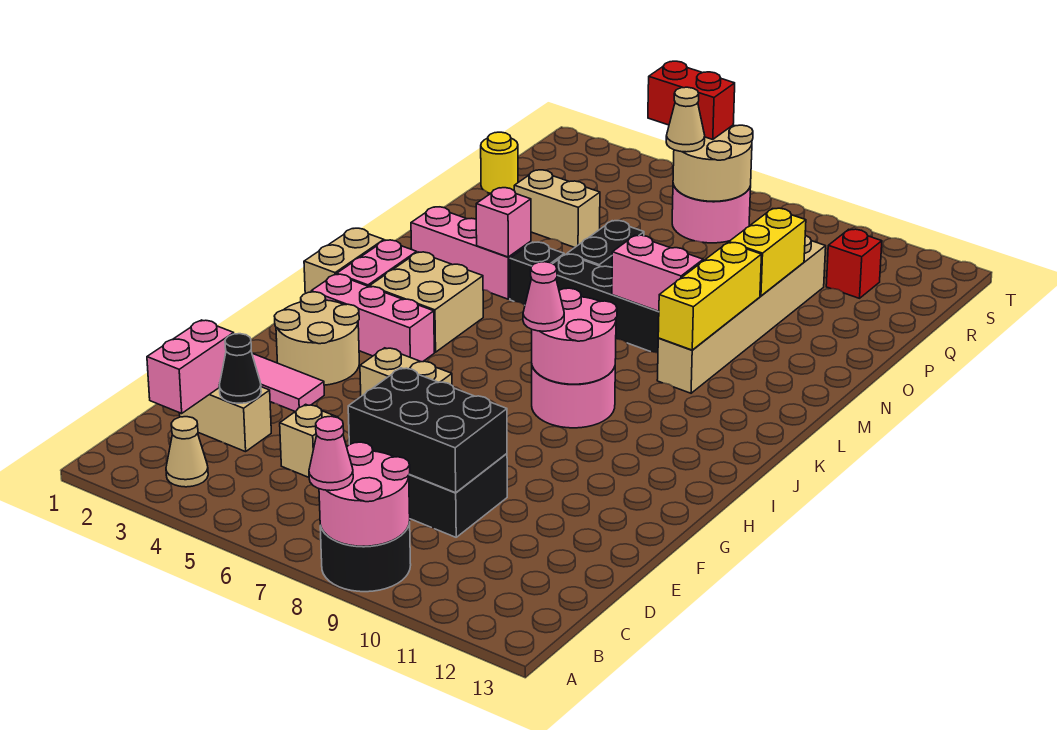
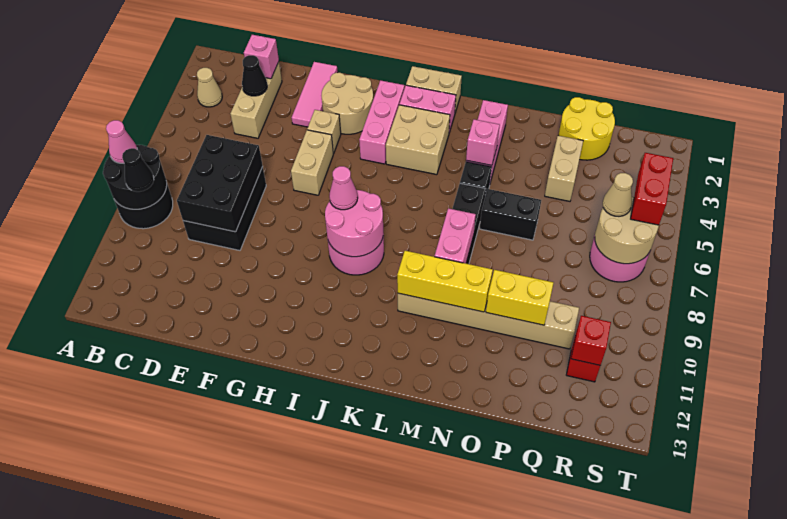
pink 2x2 round brick [319,442,410,546] -> black 2x2 round brick [103,145,167,209]
none -> black 1x1 cone [122,148,154,192]
pink 1x2 brick [147,320,234,413] -> pink 1x1 brick [244,35,279,79]
tan 1x2 brick [179,387,271,452] -> tan 1x3 brick [230,62,282,138]
tan 1x1 brick [280,404,338,477] -> tan 1x1 brick moved to [307,110,341,153]
yellow 1x1 round brick [481,132,518,193] -> yellow 2x2 round brick [558,97,615,160]
none -> red 1x1 brick [571,316,611,365]

